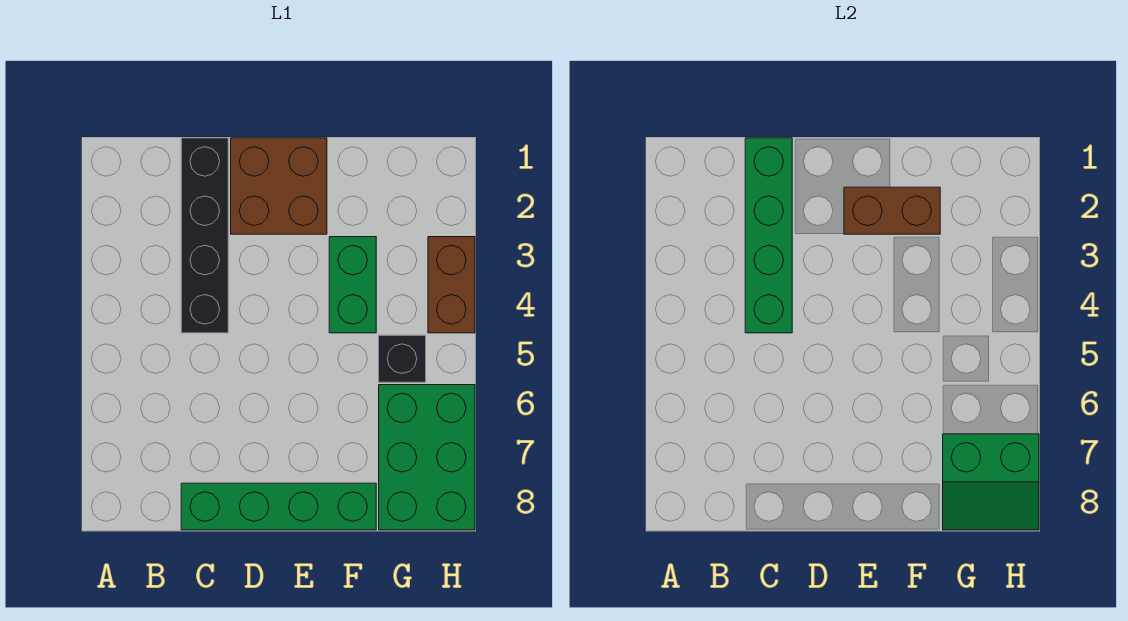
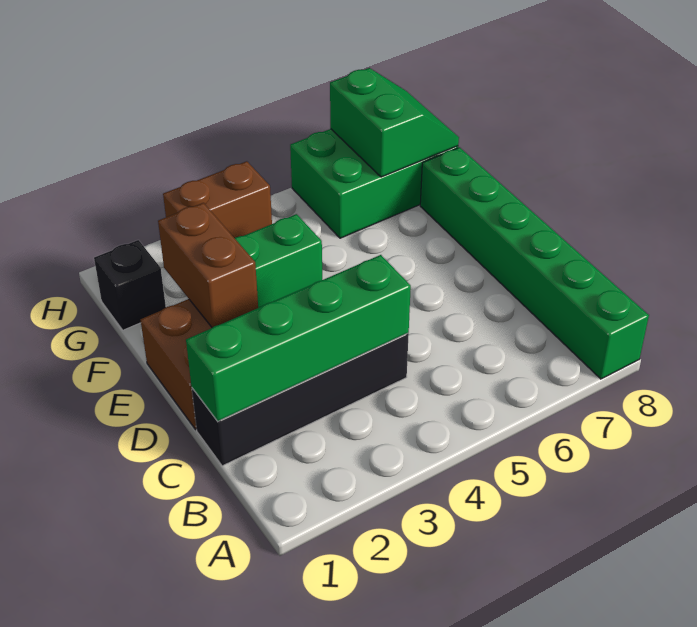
green 1x4 brick [181,483,376,530] -> green 1x6 brick [420,147,649,379]
black 1x1 brick [379,335,426,382] -> black 1x1 brick moved to [94,240,166,330]

